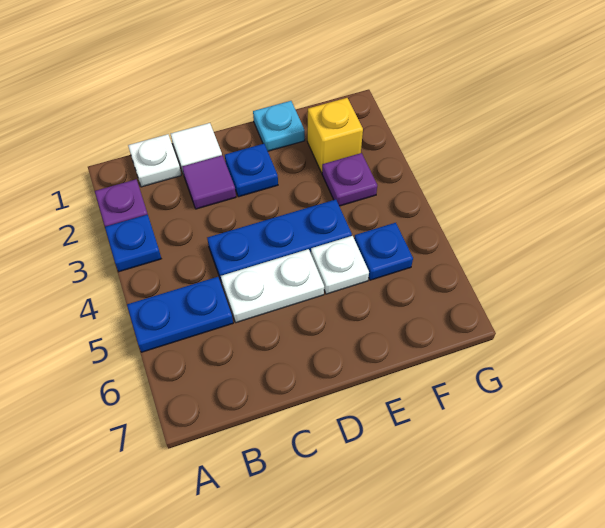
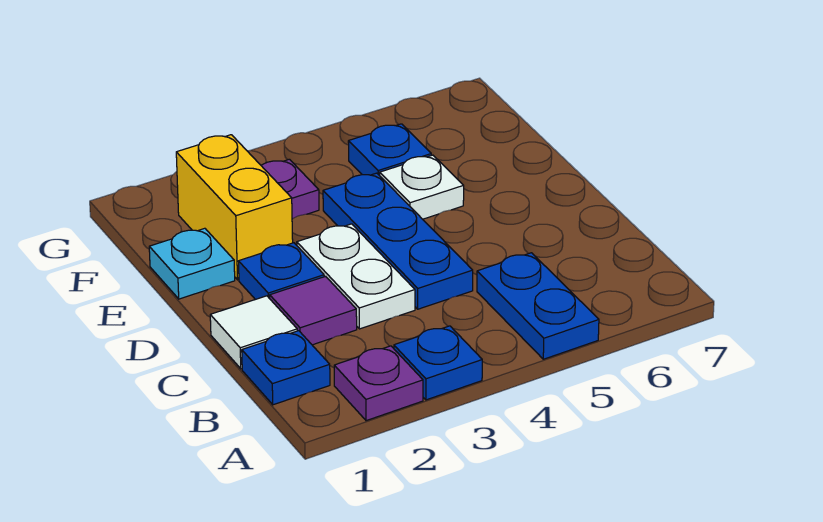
white 1x1 plate [128,134,181,187] -> blue 1x1 plate [242,331,330,405]
white 1x2 plate [221,249,324,322] -> white 1x2 plate moved to [297,224,415,329]
yellow 1x1 brick [307,98,363,173] -> yellow 1x2 brick [176,135,293,280]

